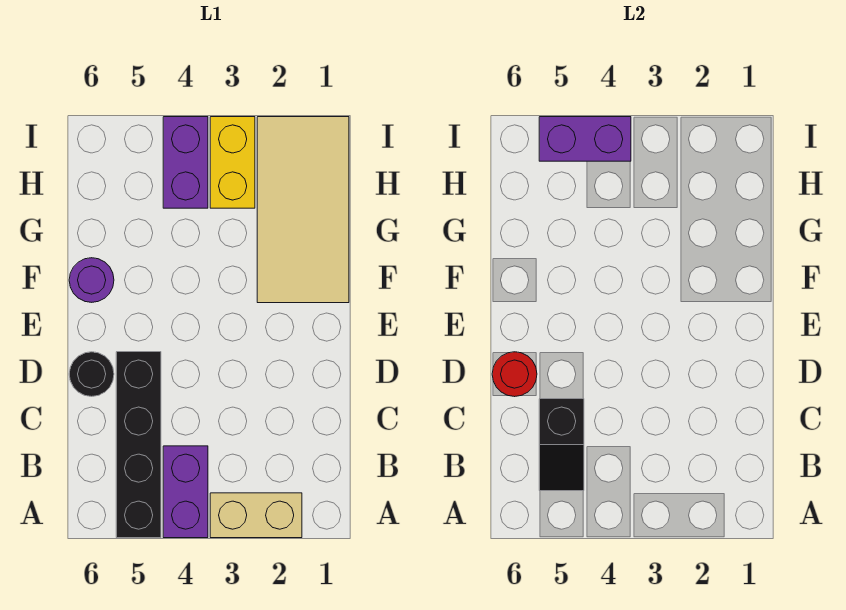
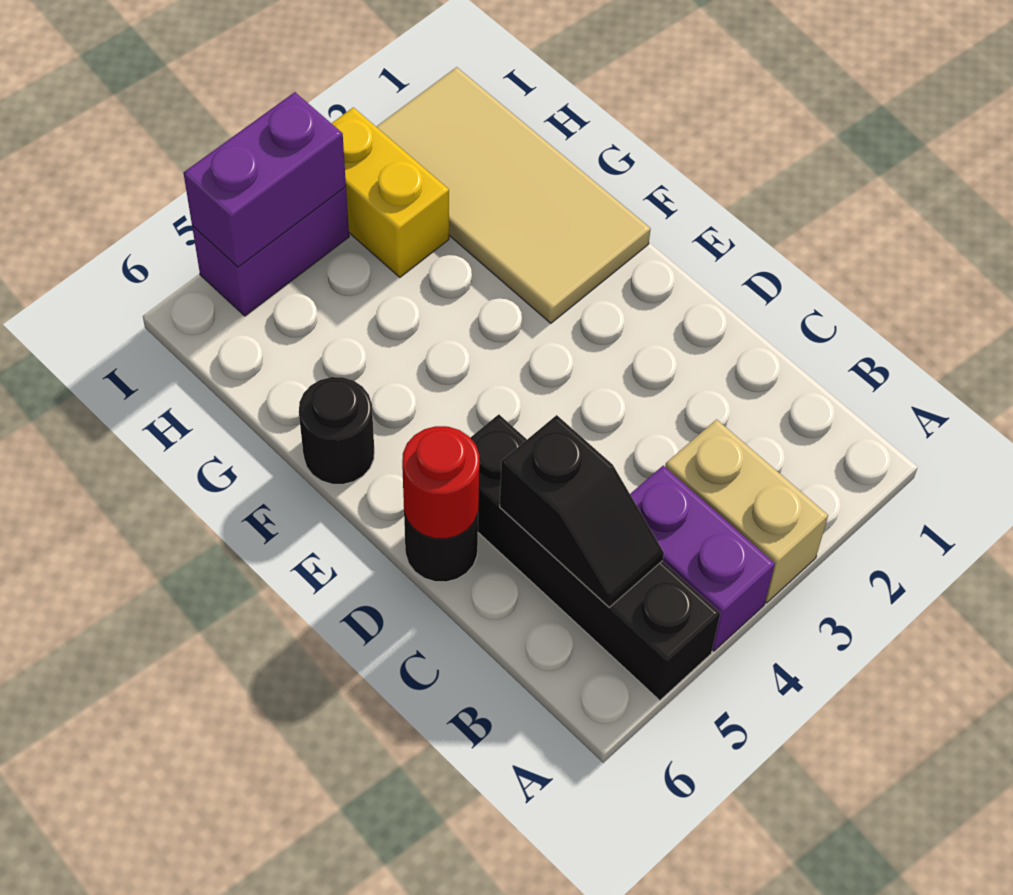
tan 1x2 brick [210,493,302,538] -> tan 1x2 brick turned to [665,419,828,603]
purple 1x1 round brick [69,258,114,302] -> black 1x1 round brick [299,377,374,484]
purple 1x2 brick [163,117,208,208] -> purple 1x2 brick turned to [192,187,349,316]

